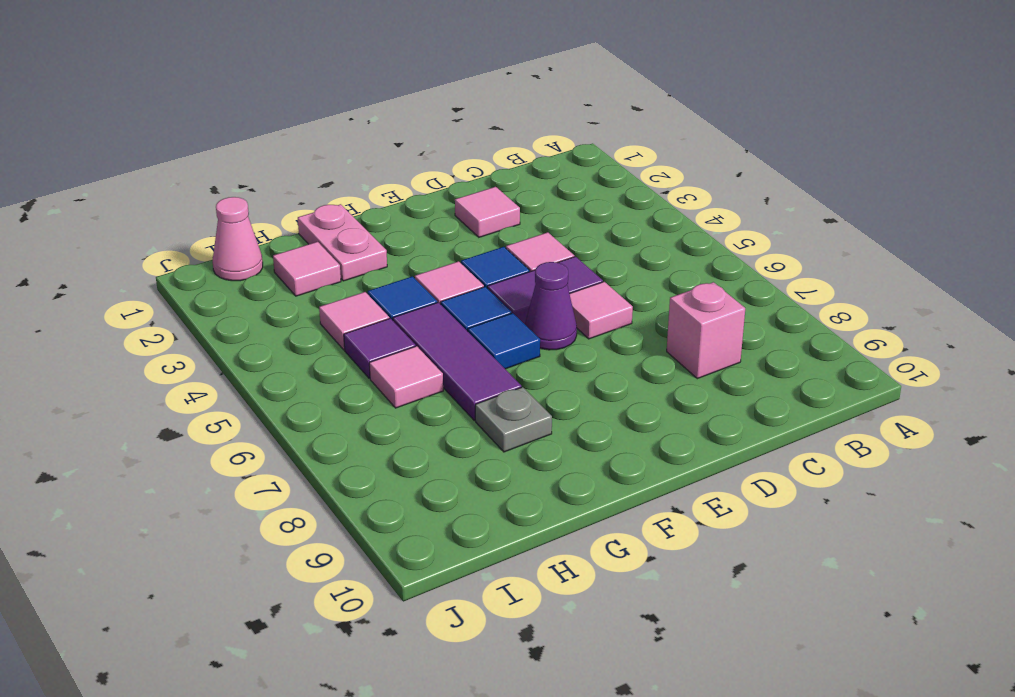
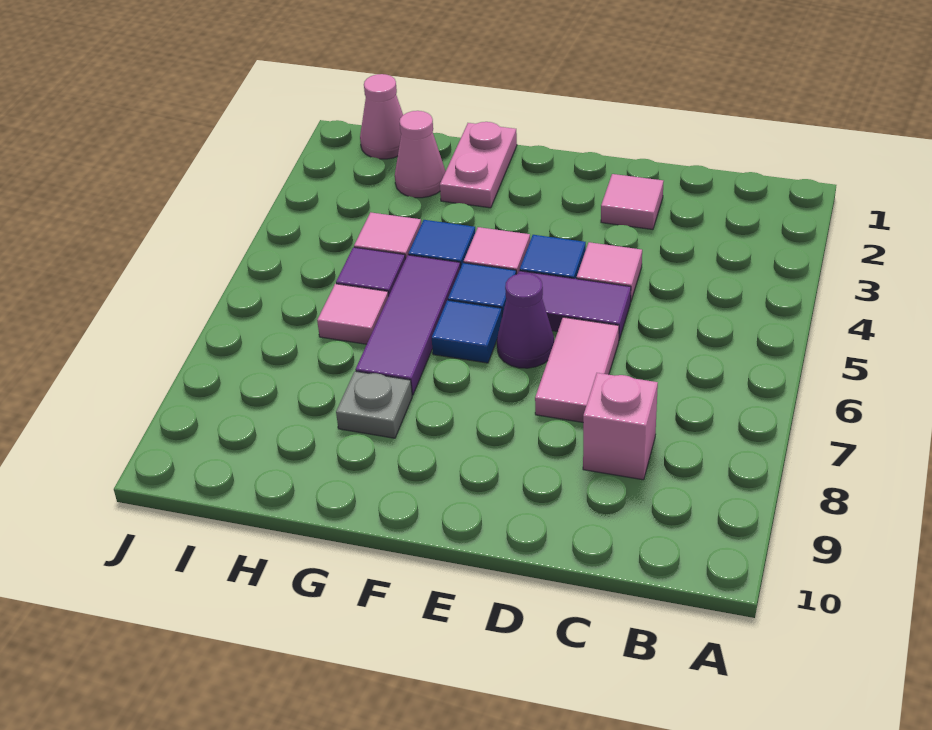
pink 1x1 tile [569,282,633,339] -> pink 1x2 tile [535,317,619,422]
pink 1x1 tile [273,242,341,296] -> pink 1x1 cone [395,111,446,198]

